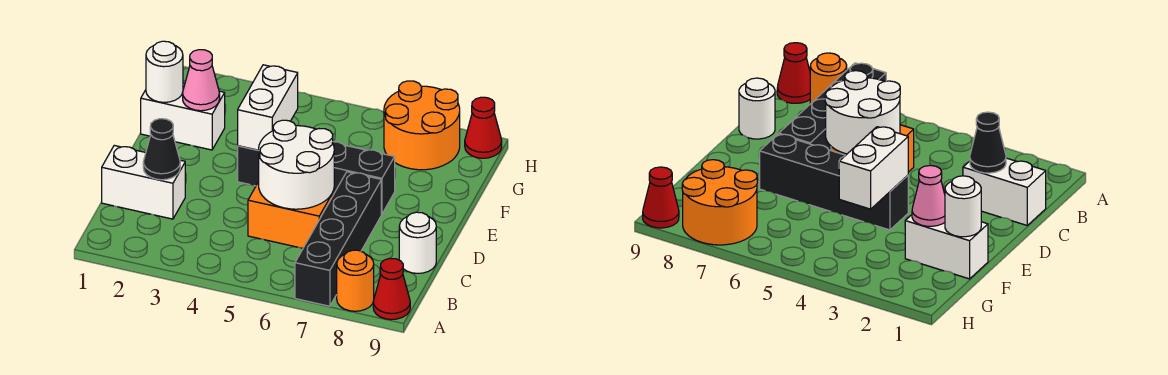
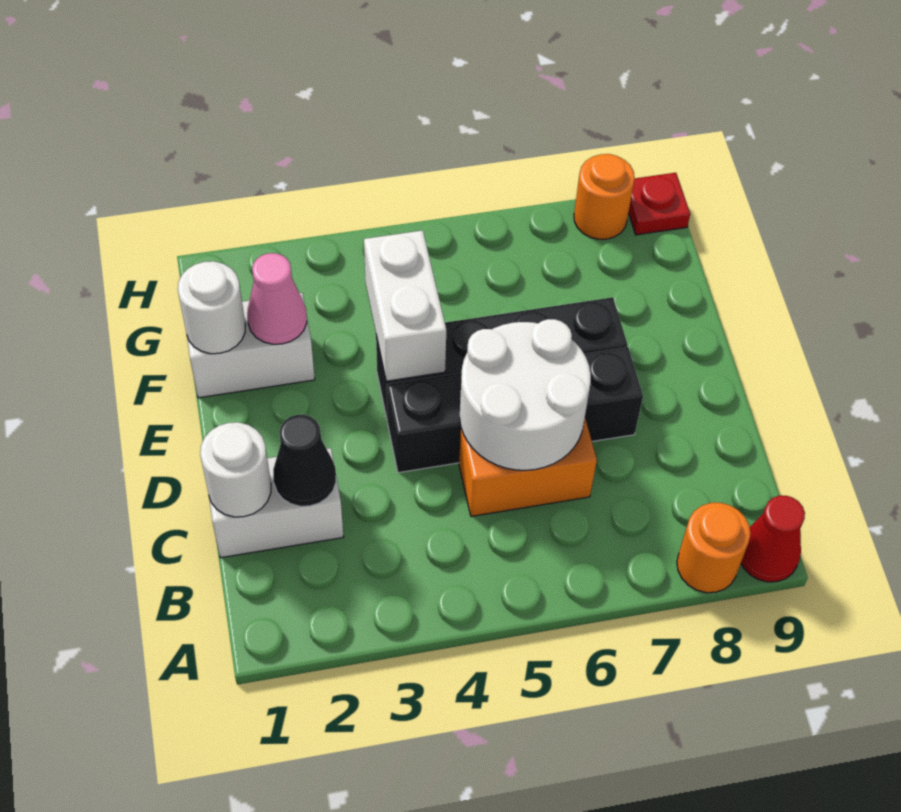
black 1x4 brick [295,172,381,306] -> black 1x4 brick turned to [387,347,643,473]
white 1x1 round brick [399,212,436,273] -> white 1x1 round brick moved to [200,422,271,517]
orange 2x2 round brick [384,81,460,170] -> orange 1x1 round brick [574,154,635,239]
red 1x1 cone [465,97,502,158] -> red 1x1 plate [629,173,690,235]

